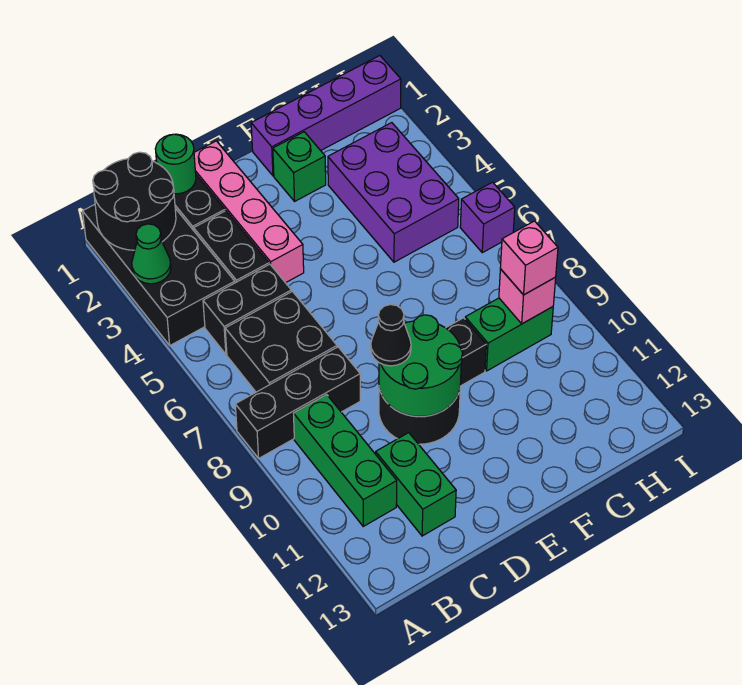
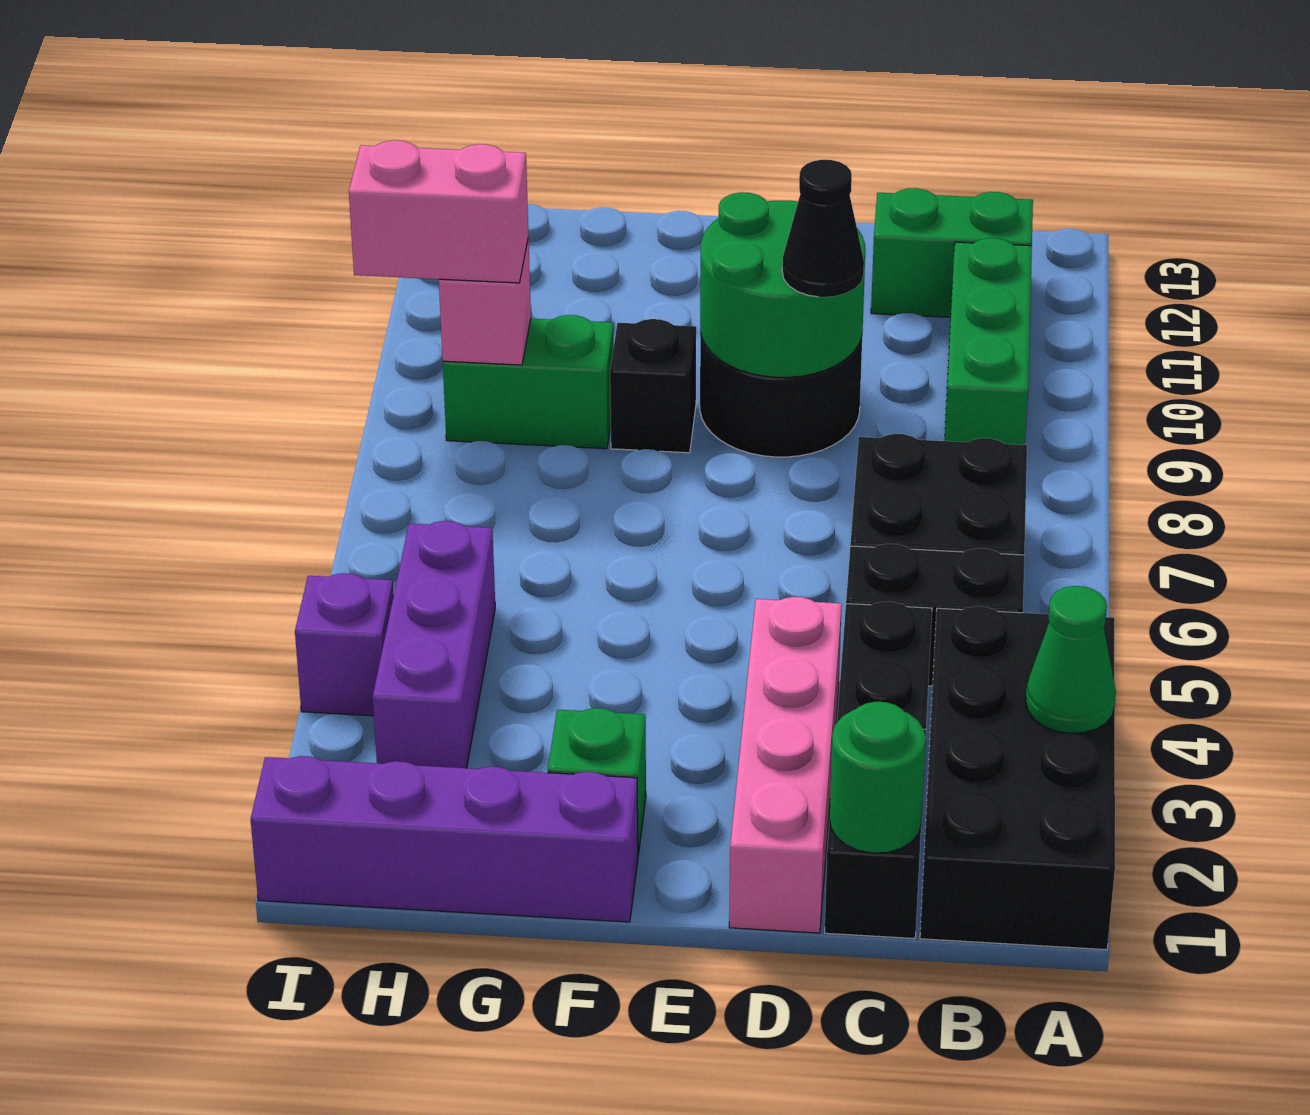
black 2x2 round brick [93,152,176,250] -> none
black 1x3 brick [235,347,360,458] -> none
green 1x2 brick [376,433,456,536] -> green 1x2 brick turned to [871,188,1033,317]
purple 2x3 brick [328,123,459,262] -> purple 1x3 brick [373,521,495,768]
pink 1x1 brick [500,221,558,295] -> pink 1x2 brick [349,140,528,283]
purple 1x1 brick [460,182,515,253] -> purple 1x1 brick moved to [295,573,394,716]

